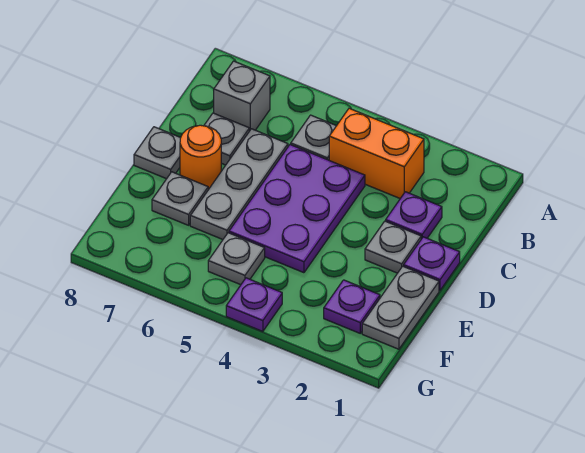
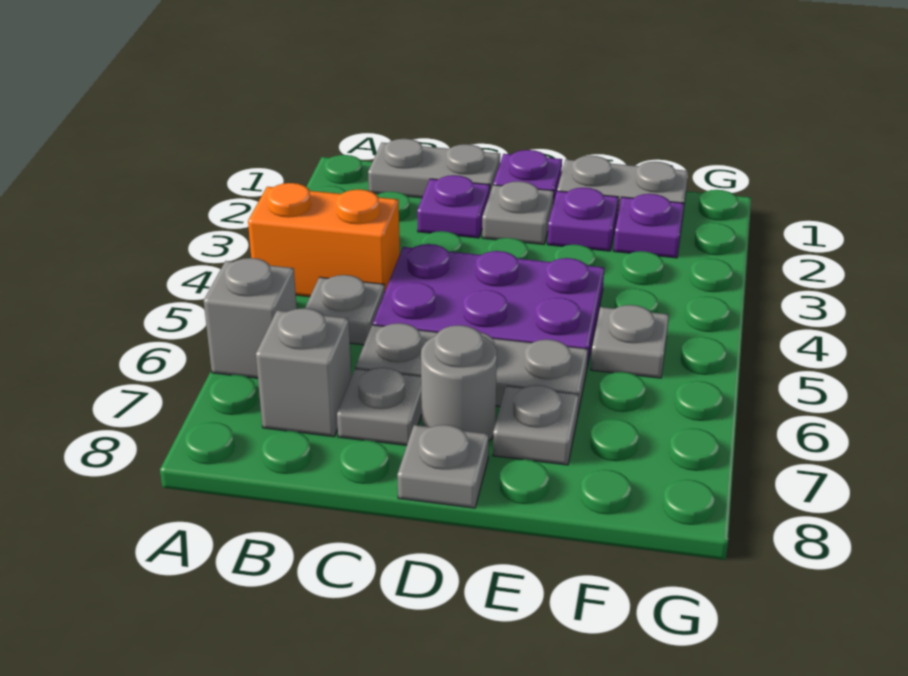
none -> grey 1x1 brick [204,258,297,378]
none -> grey 1x2 plate [368,139,500,198]
orange 1x2 brick [329,108,424,198] -> orange 1x2 brick turned to [248,183,400,297]
orange 1x1 round brick [180,125,221,189] -> grey 1x1 round brick [421,325,497,441]
purple 1x1 plate [226,278,282,331] -> purple 1x1 plate moved to [548,188,618,251]

